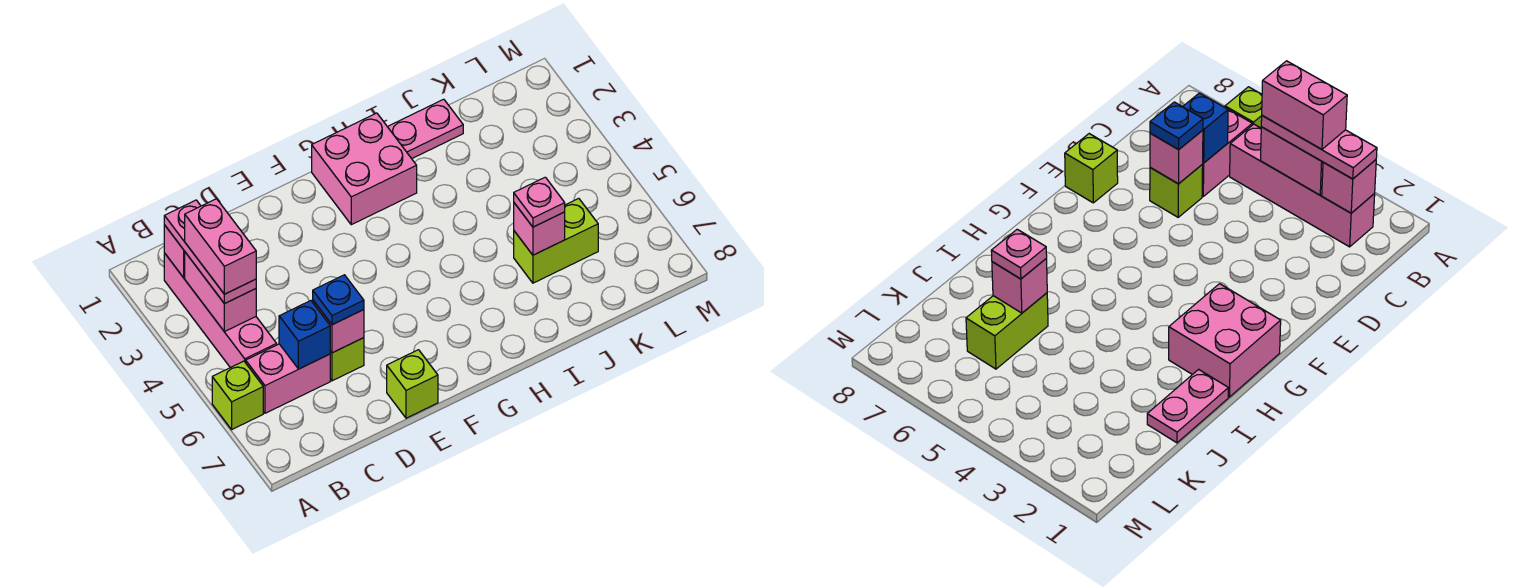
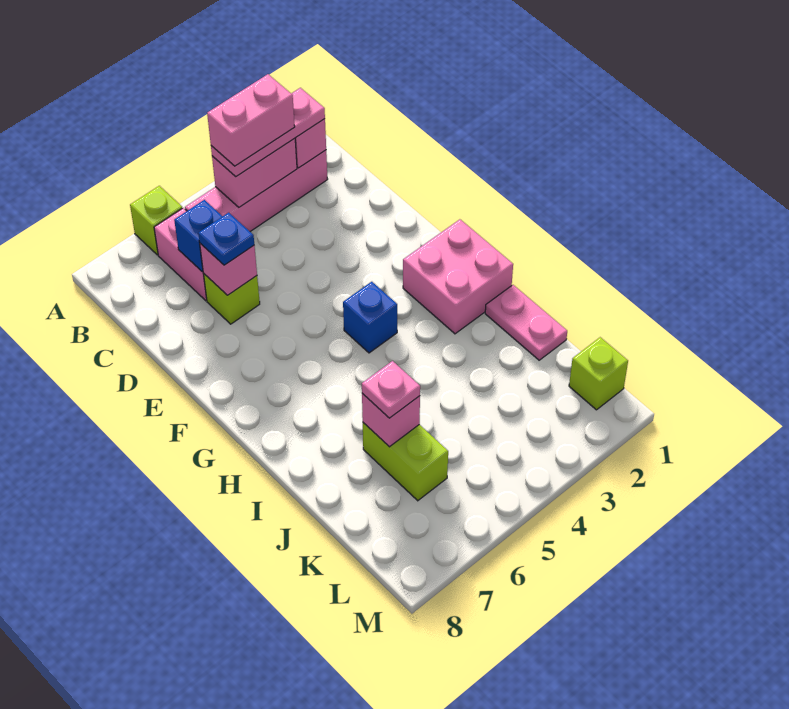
lime 1x1 brick [387,350,438,418] -> lime 1x1 brick moved to [569,337,628,410]
none -> blue 1x1 brick [343,282,397,353]

